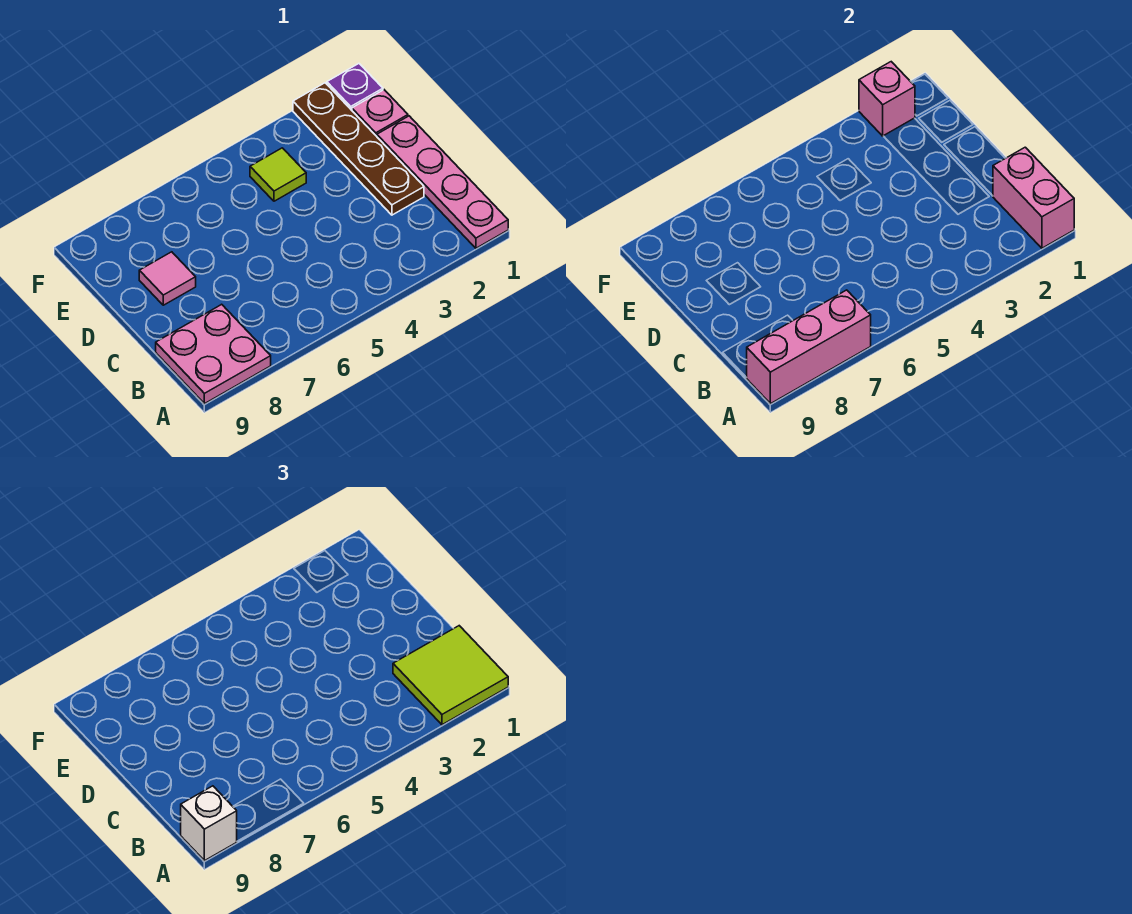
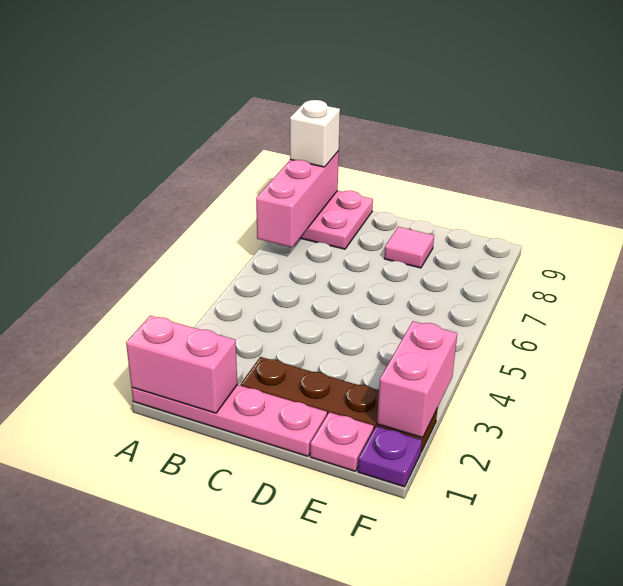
lime 2x2 tile [393,626,508,725] -> none
lime 1x1 tile [250,148,306,201] -> none
pink 1x1 brick [859,62,915,136] -> pink 1x2 brick [377,321,457,438]

